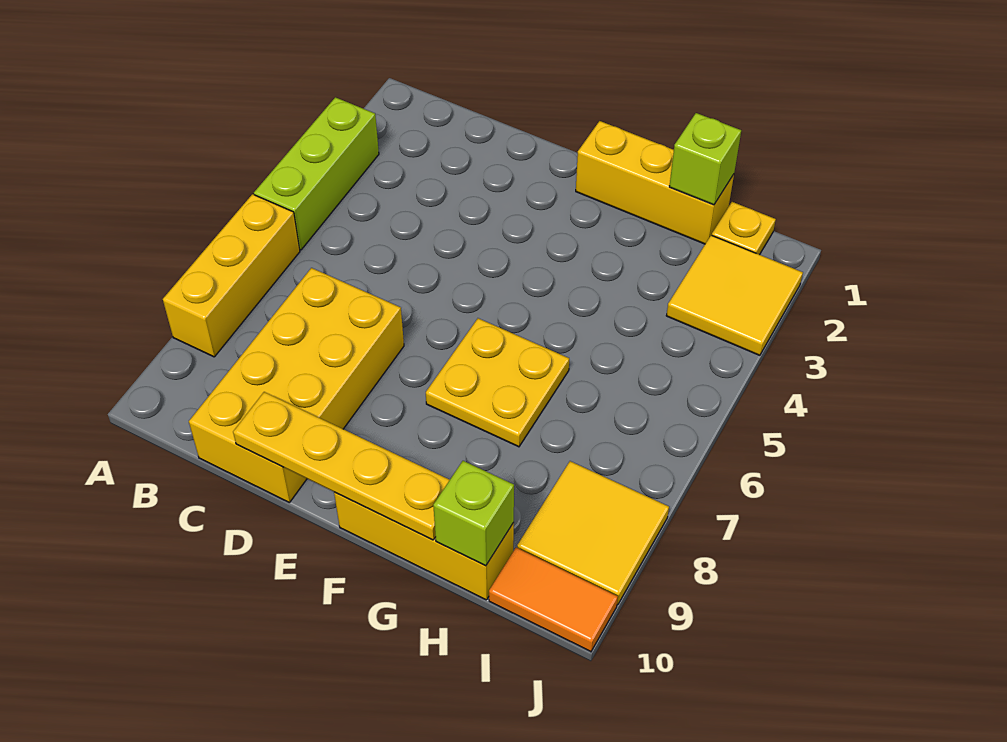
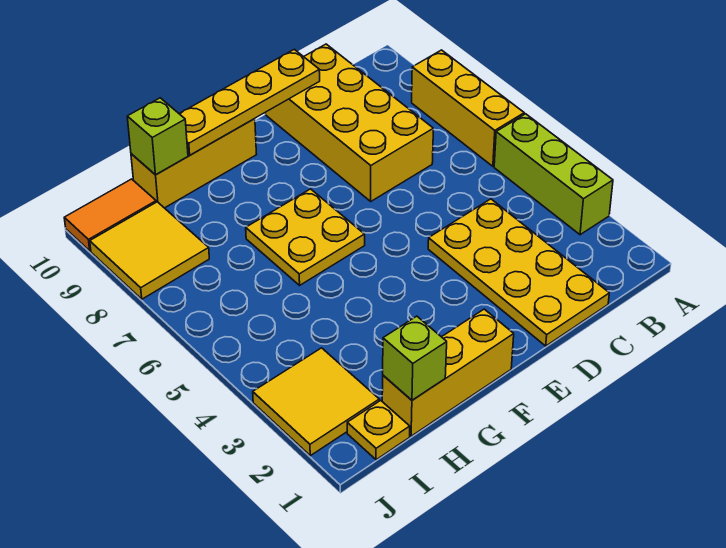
none -> yellow 2x4 plate [428,199,609,346]

